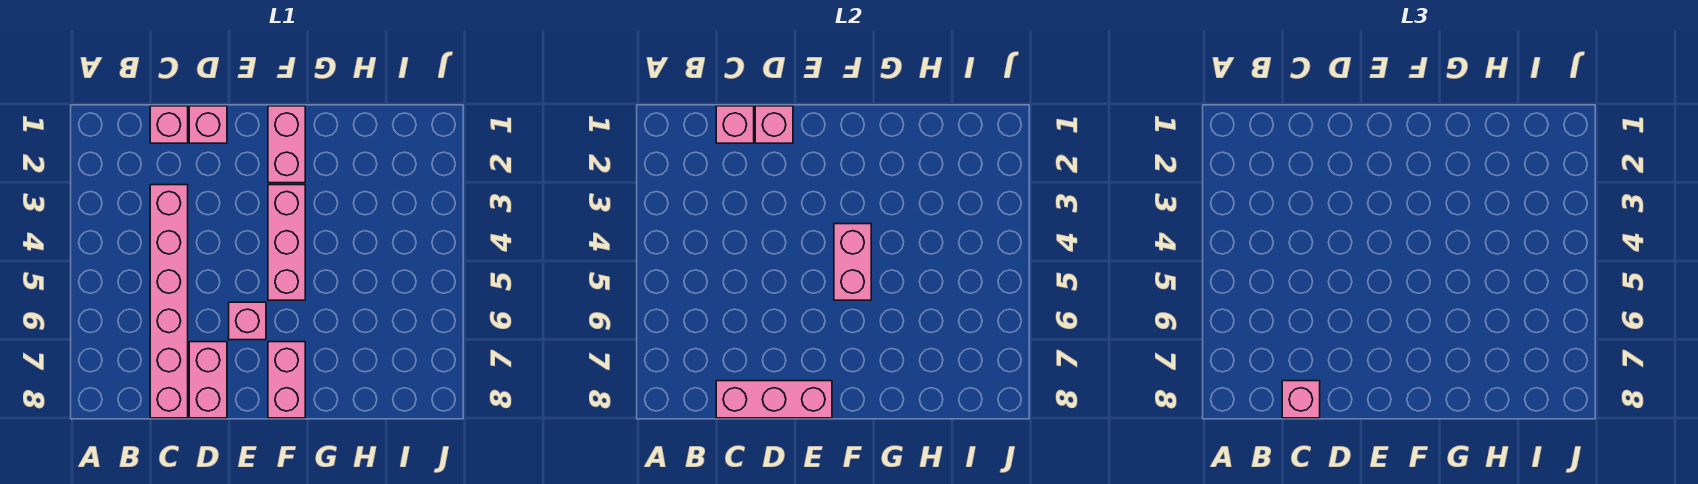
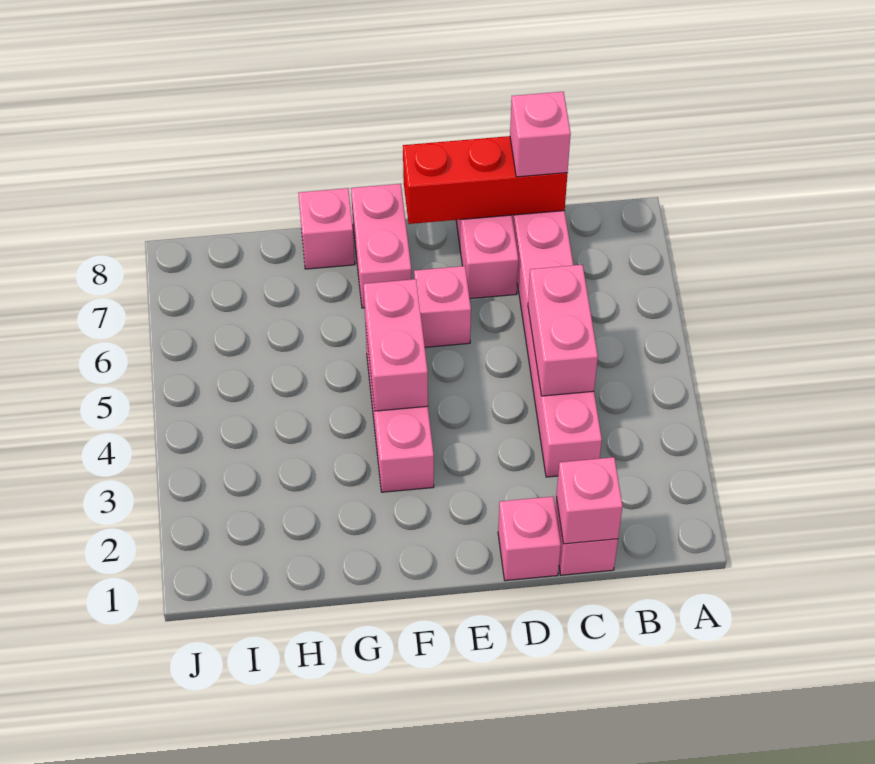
pink 1x3 brick [716,381,832,418] -> red 1x3 brick [403,136,568,224]
pink 1x1 brick [755,106,793,143] -> pink 1x1 brick moved to [298,188,355,269]
pink 1x2 brick [268,106,305,183] -> pink 1x2 brick moved to [528,265,598,396]

